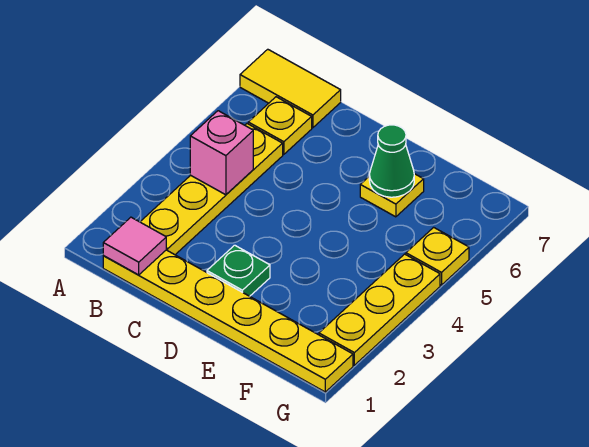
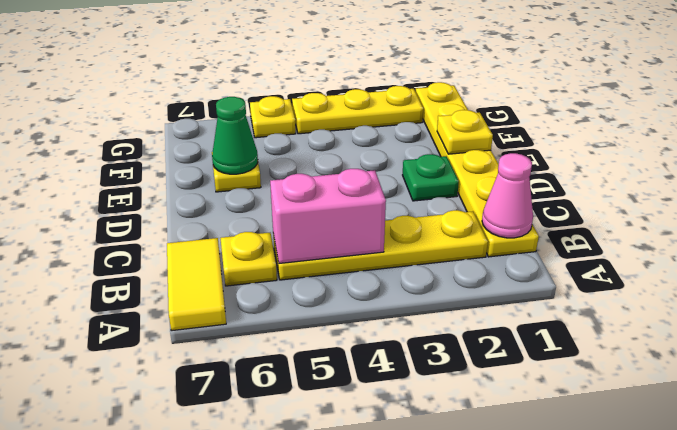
pink 1x1 tile [103,217,166,275] -> pink 1x1 cone [482,153,533,238]
pink 1x1 brick [190,111,253,195] -> pink 1x2 brick [270,169,386,263]
none -> yellow 1x1 plate [437,110,493,154]

